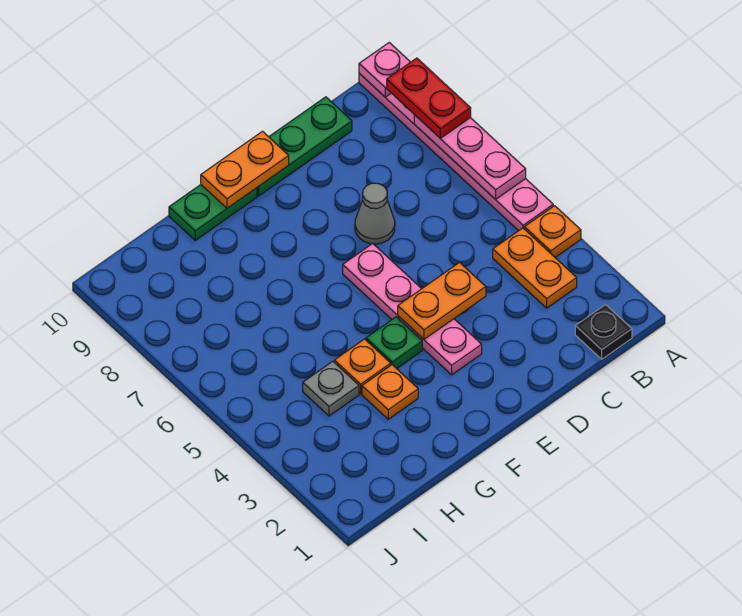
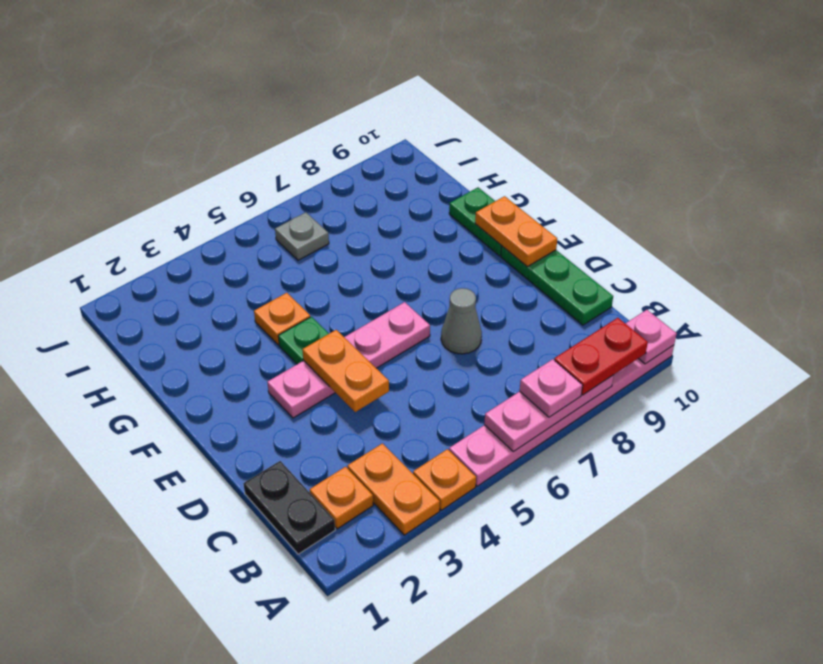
none -> pink 1x1 plate [520,359,583,417]
black 1x1 plate [575,305,632,359] -> black 1x2 plate [243,461,335,554]
orange 1x2 plate [493,228,577,308] -> orange 1x2 plate turned to [347,443,440,535]
orange 1x1 plate [362,365,418,419] -> orange 1x1 plate moved to [310,467,373,529]
grey 1x1 plate [303,361,359,416] -> grey 1x1 plate moved to [275,212,329,260]

